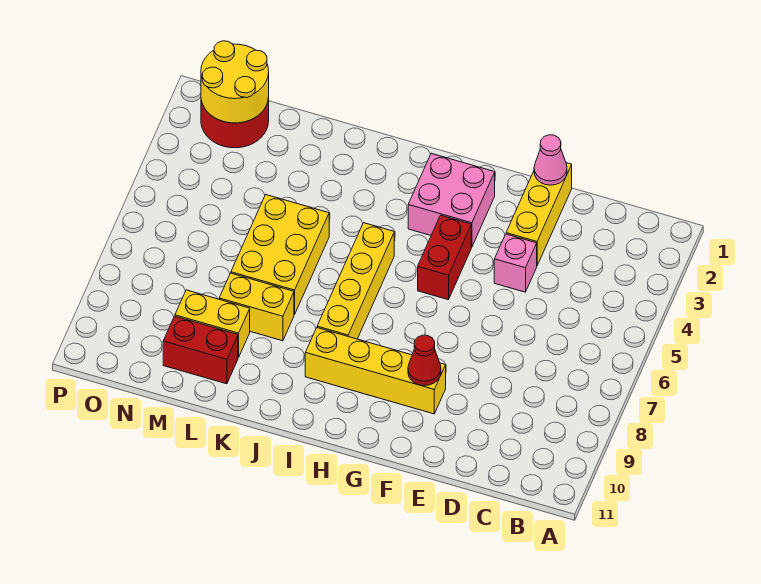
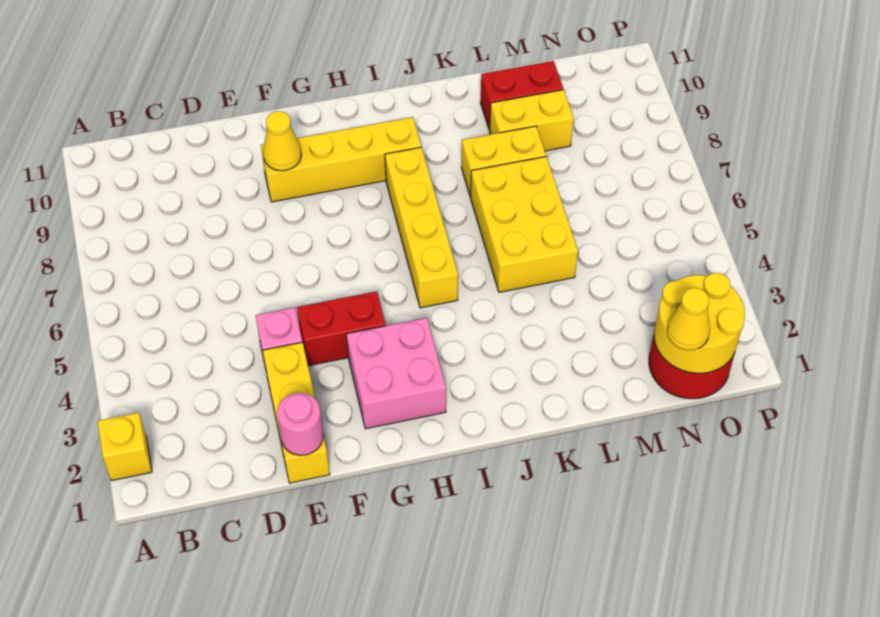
none -> yellow 1x1 brick [98,413,152,481]
pink 1x1 cone [534,135,567,185] -> pink 1x1 round brick [277,393,323,455]
red 1x1 cone [408,335,441,386] -> yellow 1x1 cone [263,111,301,171]
red 1x2 brick [418,215,471,300] -> red 1x2 brick turned to [297,291,386,366]
none -> yellow 1x1 cone [667,288,710,350]

